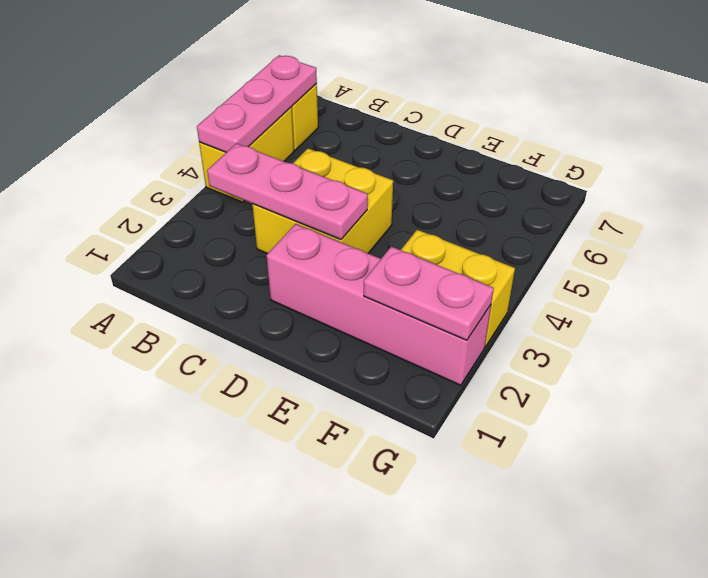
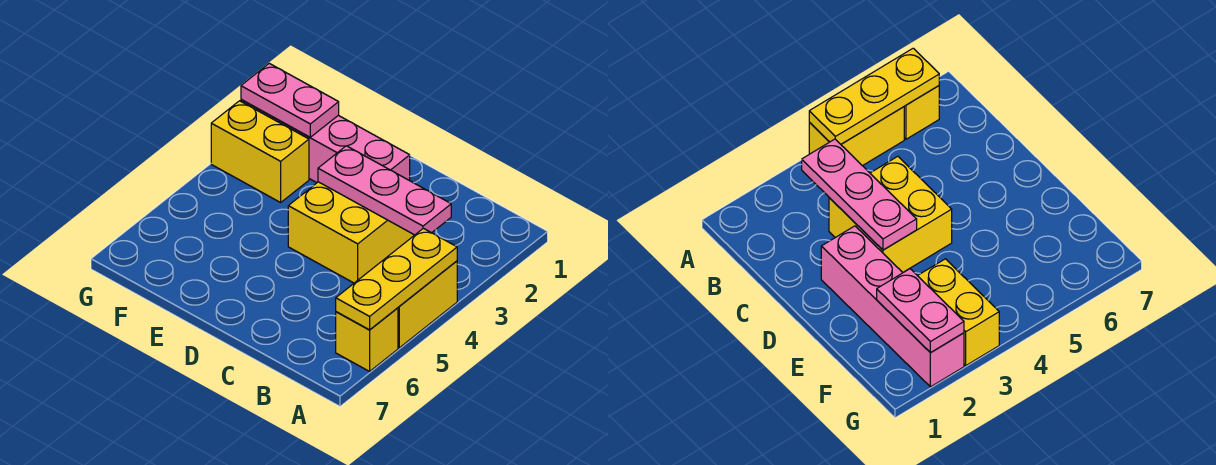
pink 1x3 plate [197,55,317,152] -> yellow 1x3 plate [336,228,457,330]

